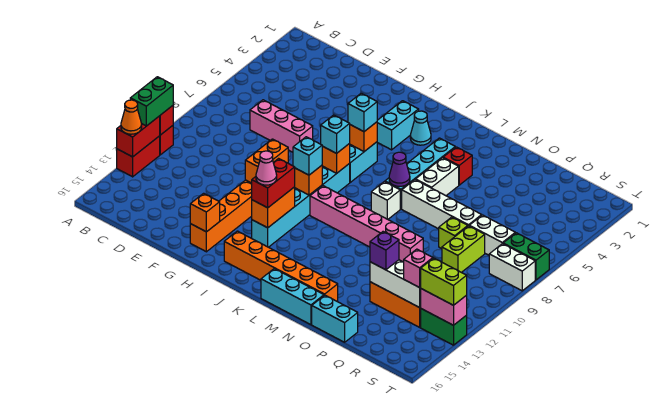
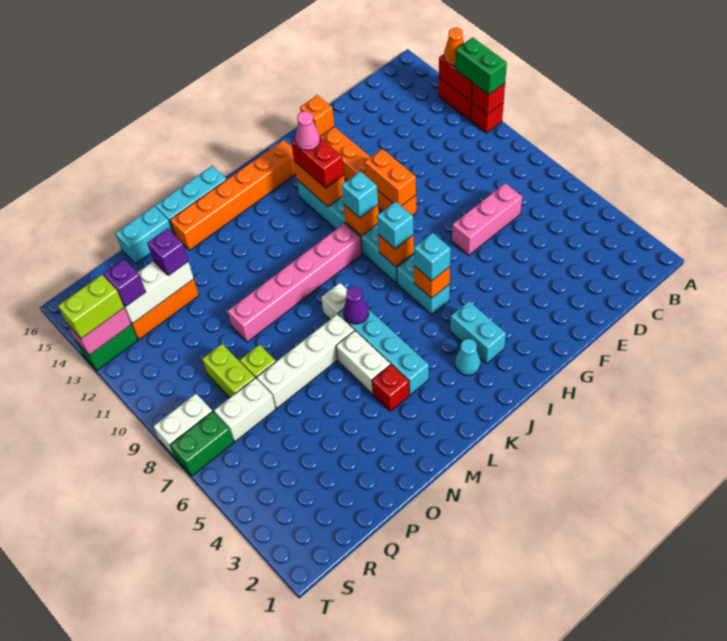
pink 1x1 brick [404,249,433,288] -> purple 1x1 brick [103,259,146,307]

